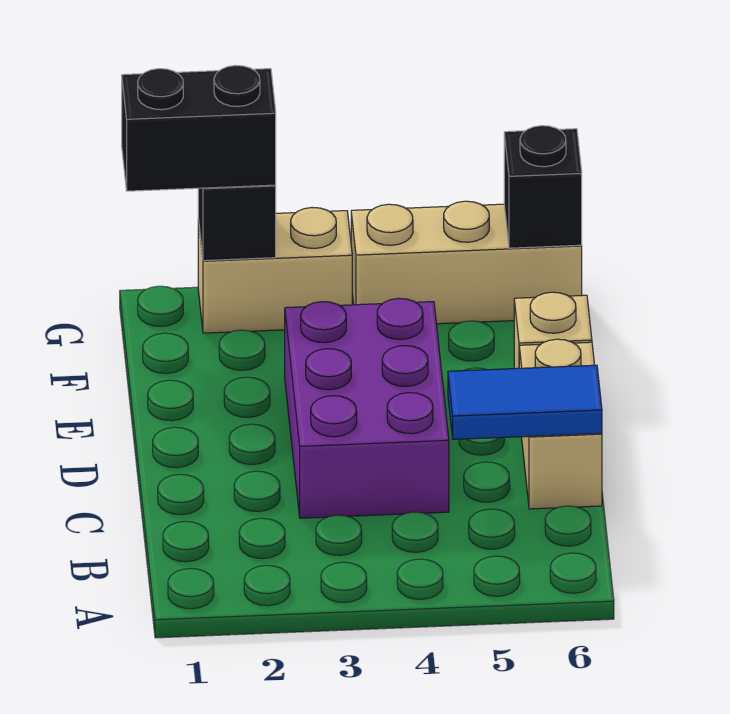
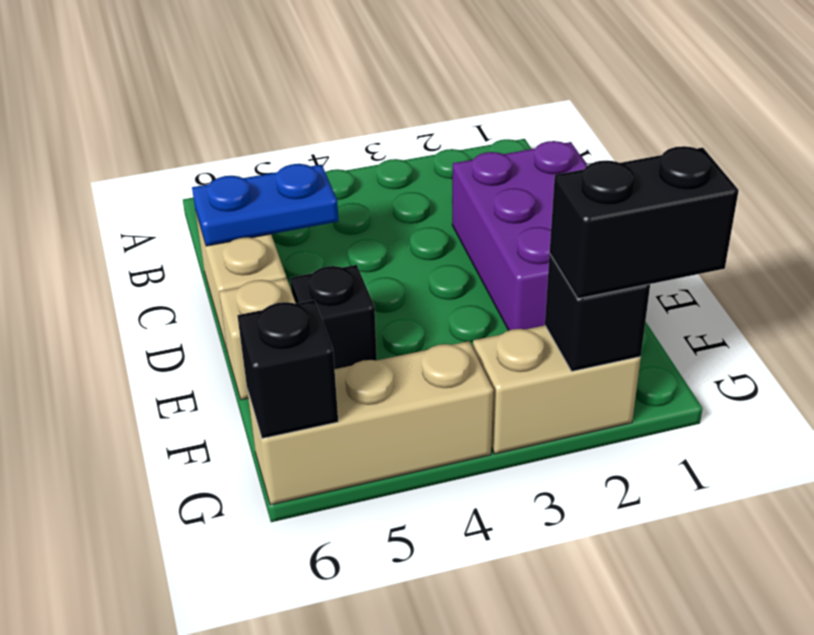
purple 2x3 brick [285,298,449,518] -> purple 2x3 brick moved to [452,141,588,331]
blue 1x2 tile [448,365,602,439] -> blue 1x2 plate [192,164,339,246]
none -> black 1x1 brick [290,265,377,369]

